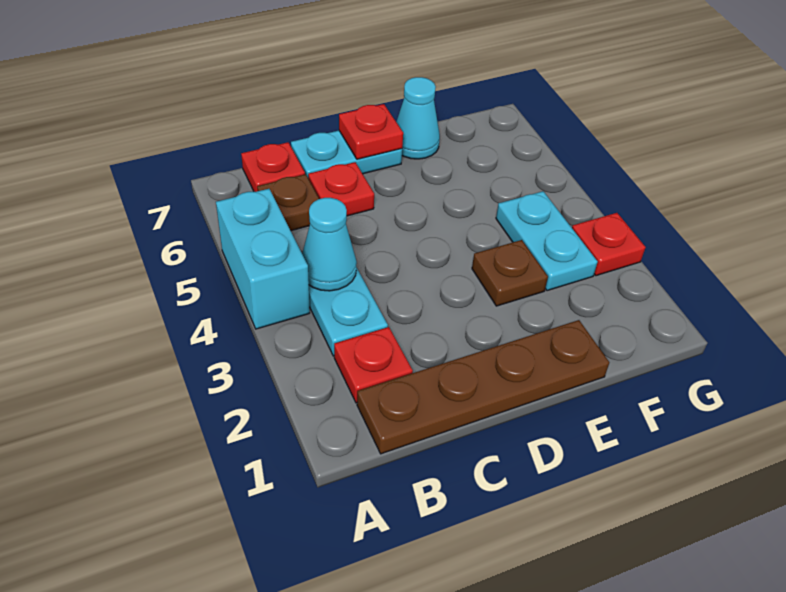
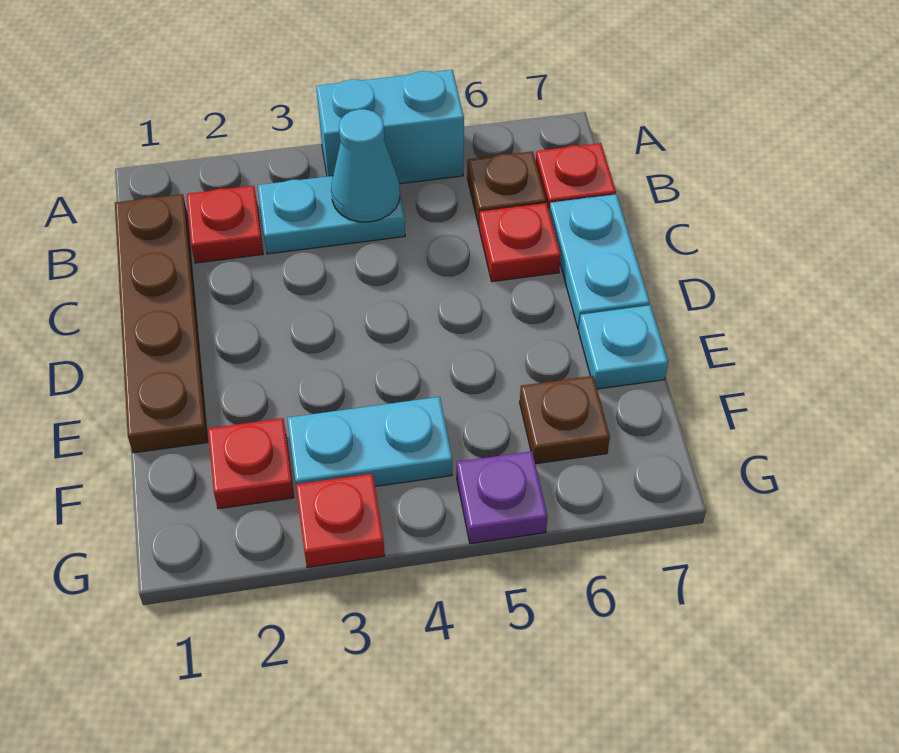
red 1x1 plate [339,104,403,159] -> red 1x1 plate moved to [208,418,294,509]
brown 1x1 plate [472,240,548,306] -> brown 1x1 plate moved to [520,376,610,464]
cyan 1x1 cone [396,77,440,159] -> cyan 1x1 plate [579,305,668,389]
none -> purple 1x1 plate [457,451,548,544]

